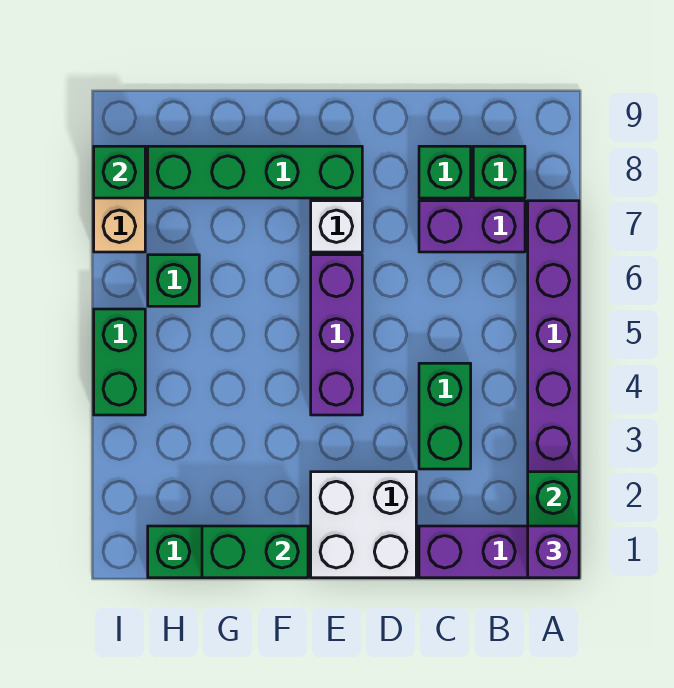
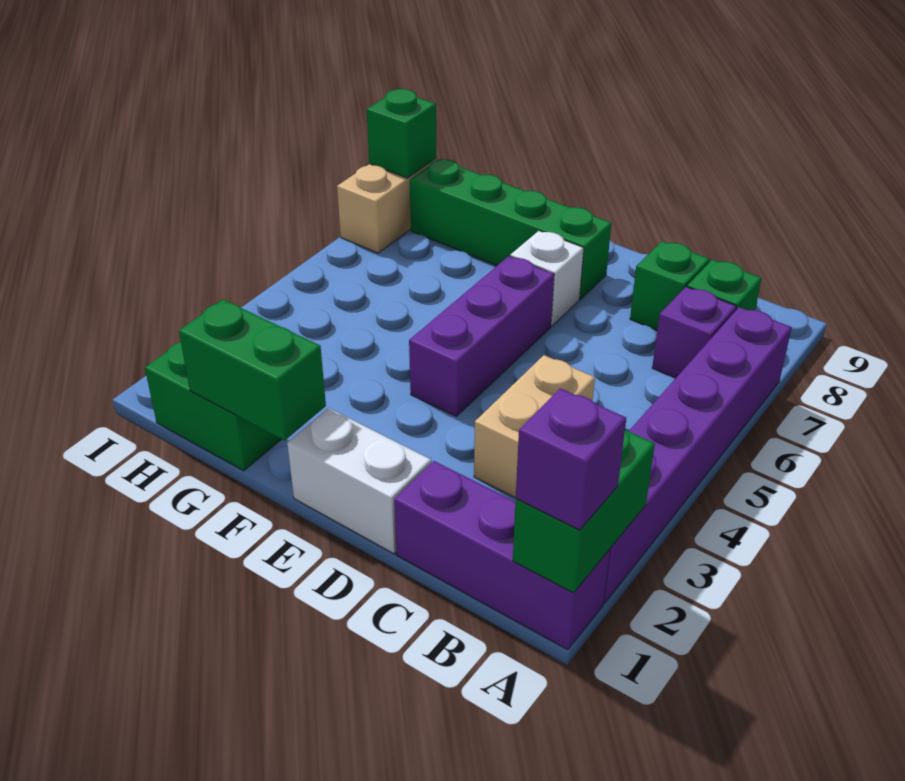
purple 1x2 brick [419,201,525,252] -> purple 1x1 brick [652,287,736,378]
green 1x2 brick [419,363,471,469] -> tan 1x2 brick [474,355,595,498]
white 2x2 brick [311,472,416,578] -> white 1x2 brick [287,408,431,554]
green 1x1 brick [148,255,199,306] -> none
green 1x2 brick [94,309,145,415] -> none

